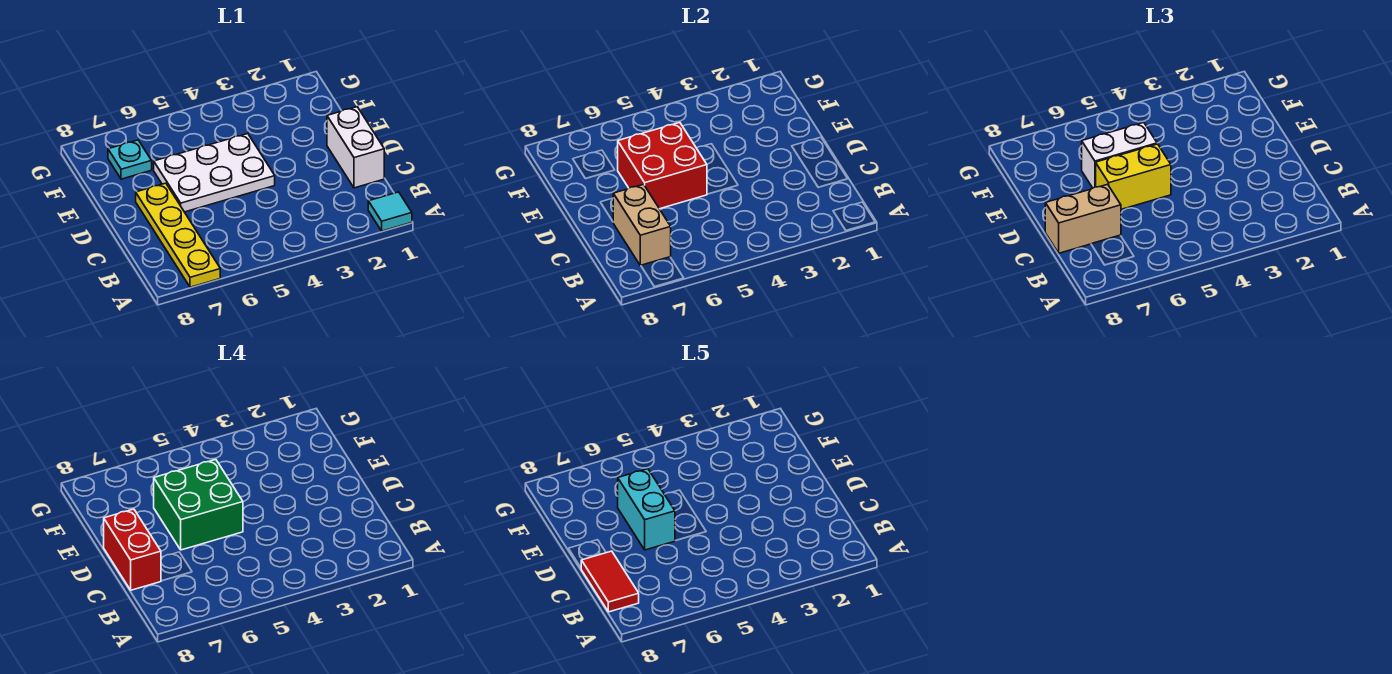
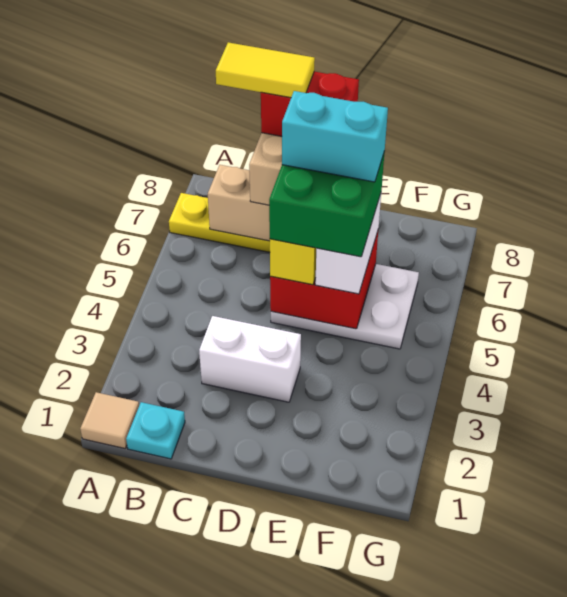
cyan 1x1 tile [368,192,412,231] -> tan 1x1 tile [80,392,139,448]
red 1x2 tile [581,551,639,612] -> yellow 1x2 tile [216,42,315,98]
white 1x2 brick [327,107,384,188] -> white 1x2 brick moved to [199,316,301,402]
white 2x3 plate [154,134,275,212] -> white 2x3 plate turned to [271,264,419,349]
cyan 1x1 plate [108,140,152,179] -> cyan 1x1 plate moved to [126,402,185,459]

